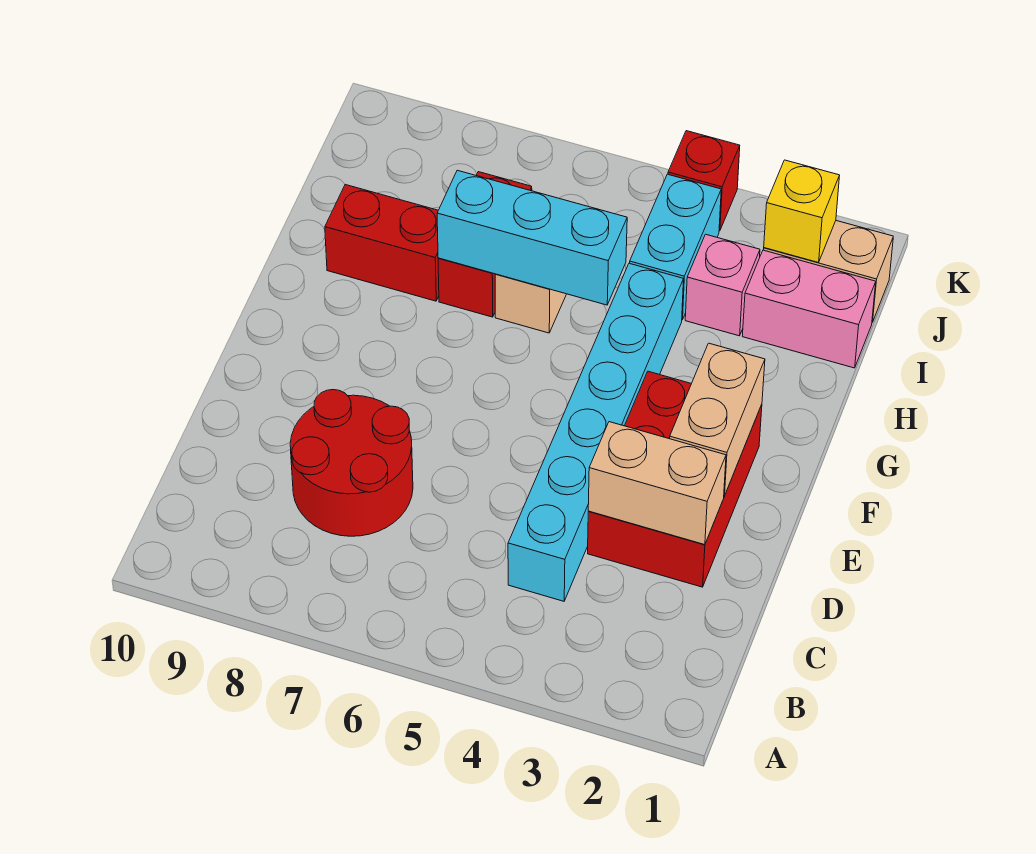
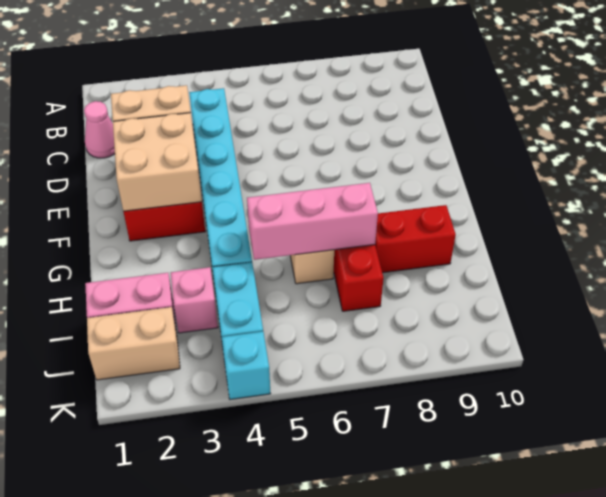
none -> pink 1x1 cone [84,101,115,158]
red 2x2 round brick [290,390,413,536] -> none
tan 1x2 brick [670,343,765,496] -> tan 2x2 brick [113,113,202,211]
cyan 1x3 brick [437,170,627,305] -> pink 1x3 brick [247,183,378,260]
yellow 1x1 brick [764,160,840,263] -> none
red 1x1 brick [668,131,740,231] -> cyan 1x1 brick [222,332,271,399]

